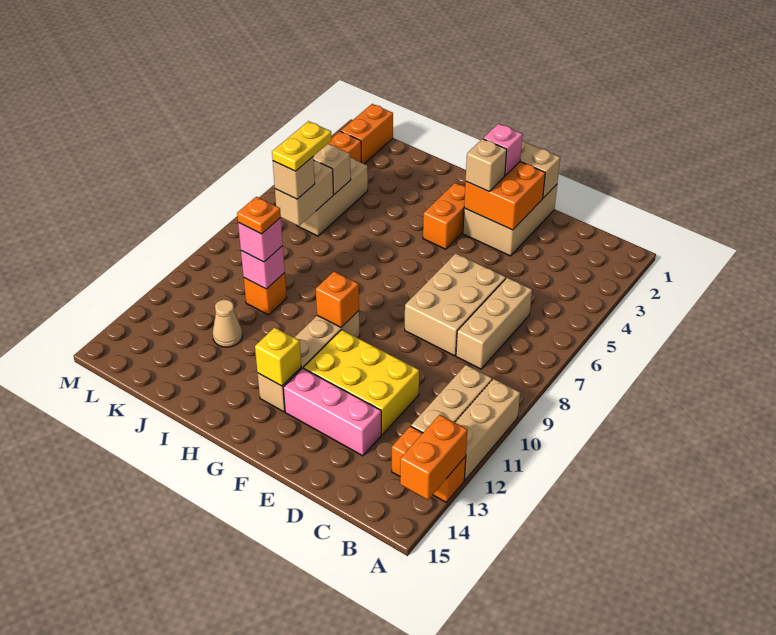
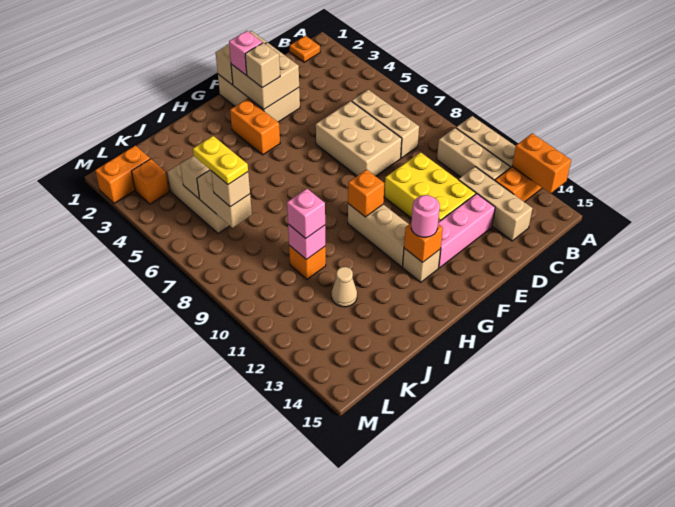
none -> tan 1x3 brick [458,167,532,241]
yellow 2x3 brick [304,330,419,435] -> yellow 2x3 brick turned to [384,152,476,222]
orange 2x2 brick [464,162,545,230] -> tan 2x2 brick [231,43,299,109]
yellow 1x1 brick [255,327,301,386] -> orange 1x1 brick [404,223,443,263]
none -> pink 1x1 round brick [411,195,440,237]
orange 1x1 plate [237,197,281,234] -> orange 1x1 plate moved to [290,36,320,62]
orange 1x2 brick [341,104,393,164] -> orange 1x2 brick turned to [95,146,150,203]

